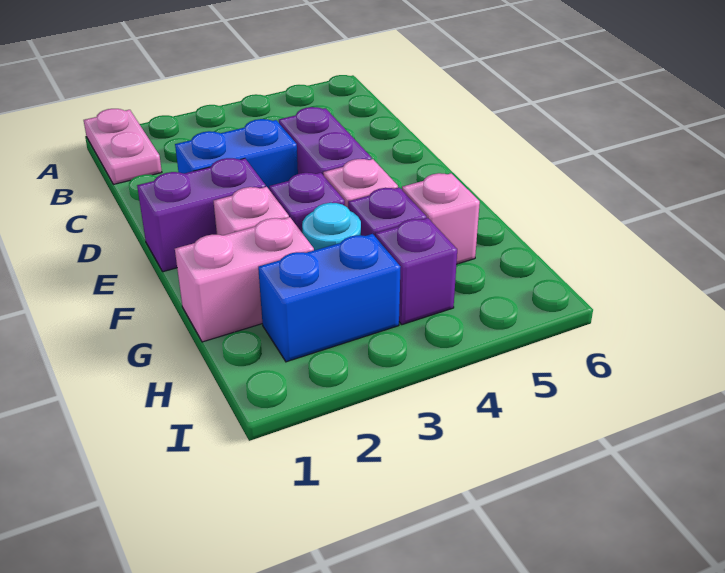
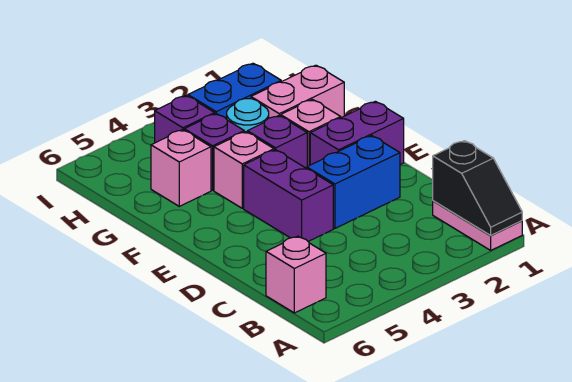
none -> black 1x2 slope [433,141,522,236]
none -> pink 1x1 brick [266,236,326,313]

